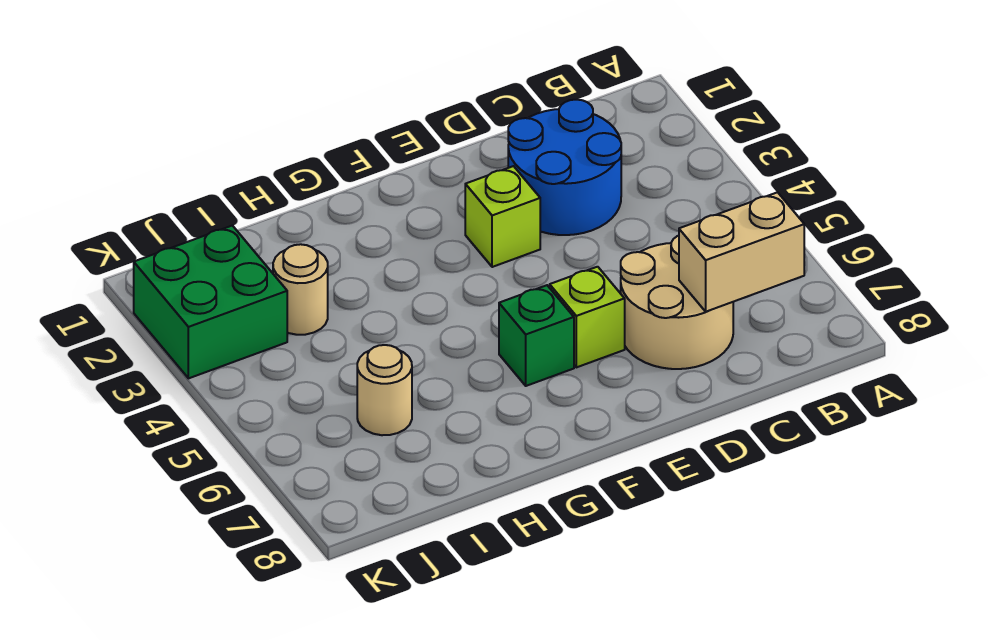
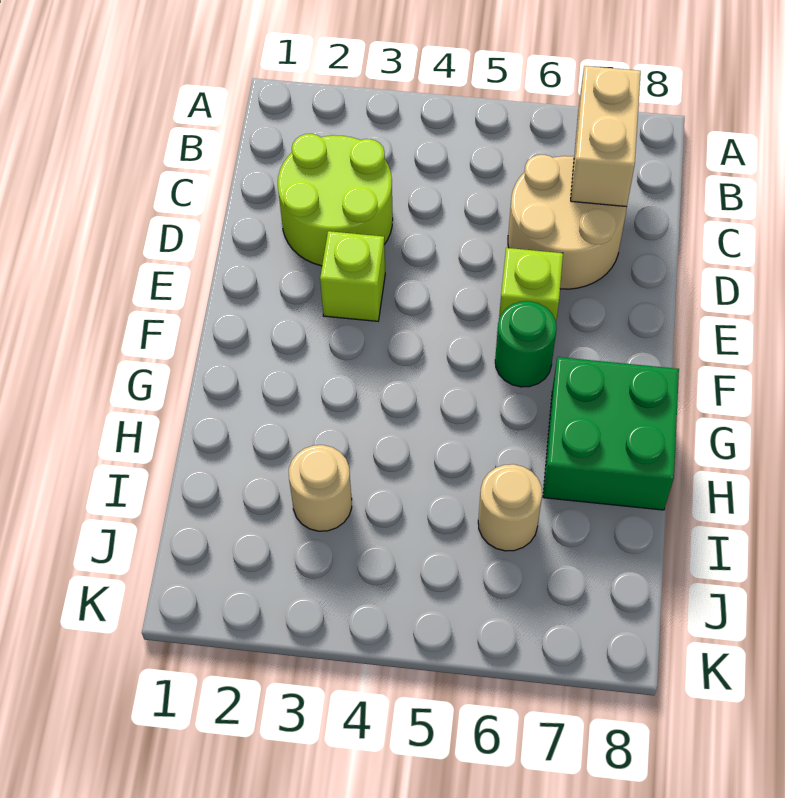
blue 2x2 round brick [508,100,621,235] -> lime 2x2 round brick [278,134,393,266]
green 1x1 brick [499,285,574,386] -> green 1x1 round brick [495,301,557,387]
green 2x2 brick [133,226,287,378] -> green 2x2 brick moved to [543,357,679,510]

